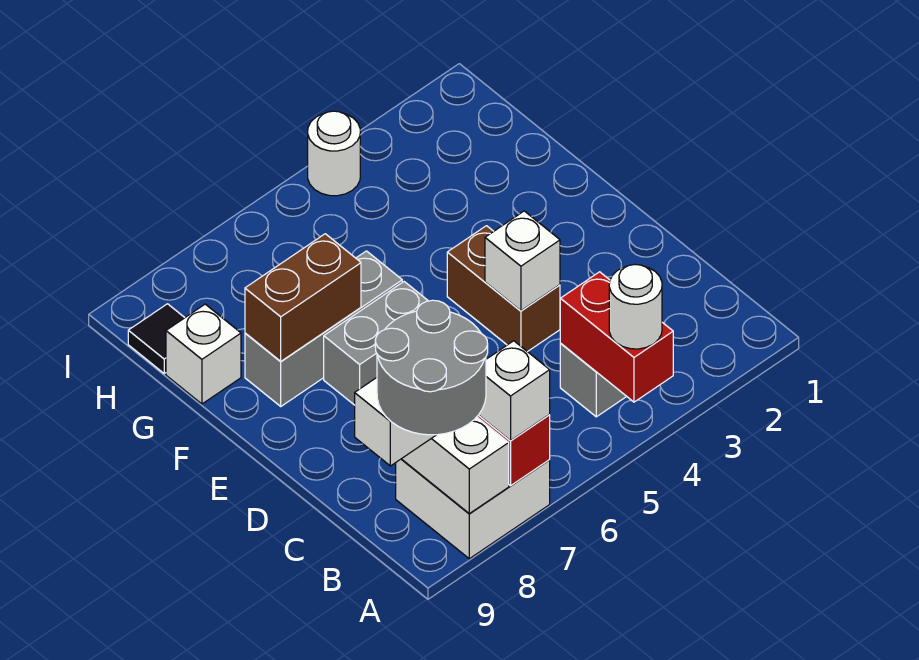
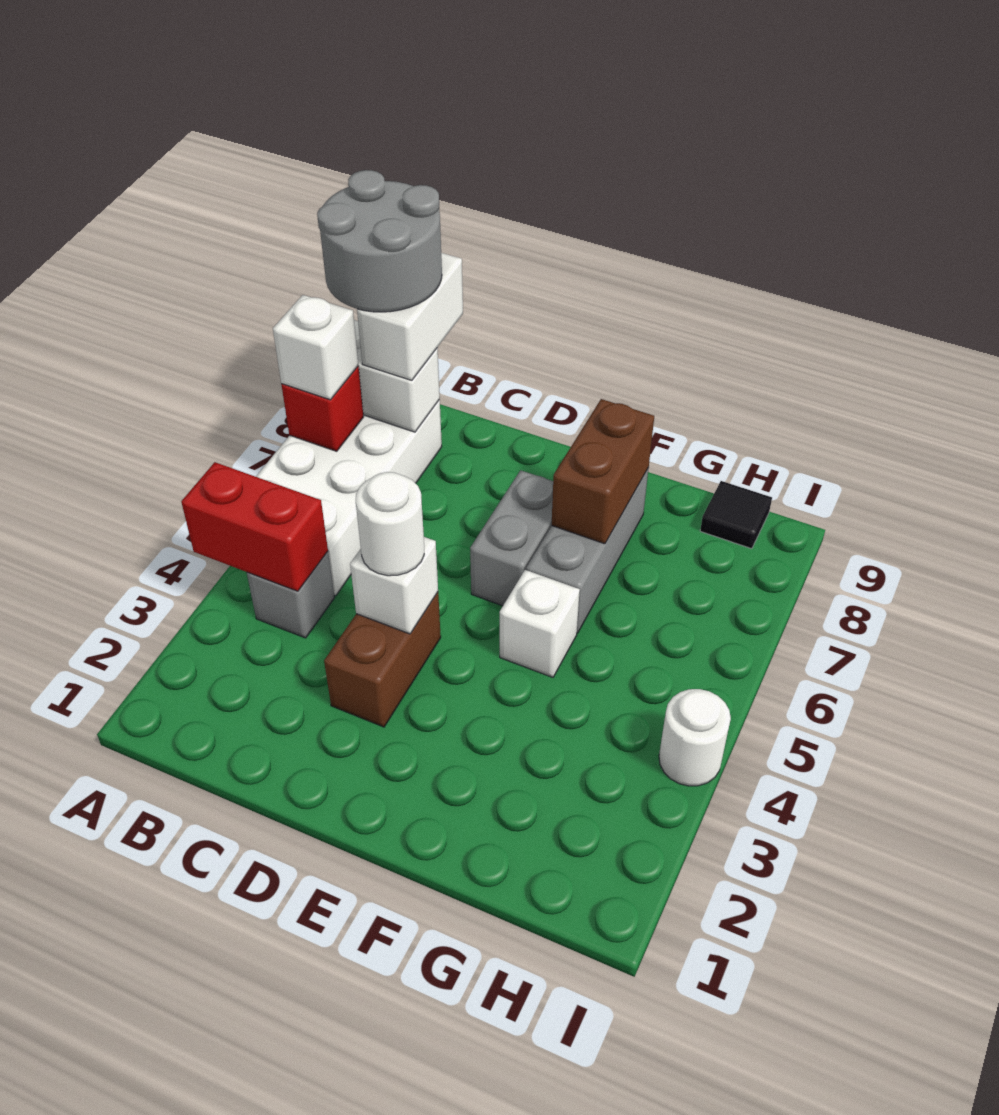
white 1x1 round brick [609,265,662,349] -> white 1x1 round brick moved to [356,472,424,576]
white 2x2 brick [396,459,550,559] -> white 2x4 brick [256,400,442,596]
brown 1x2 brick [447,226,560,352] -> brown 1x2 brick turned to [324,592,441,727]
white 1x1 brick [166,304,241,404] -> white 1x1 brick moved to [500,570,580,677]

